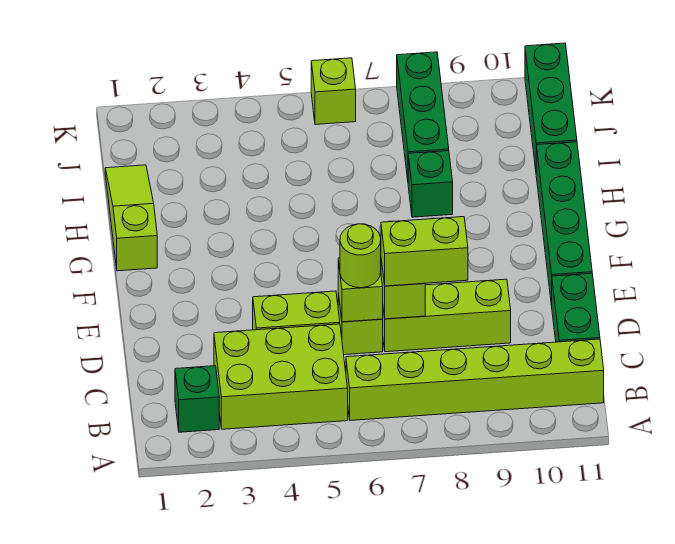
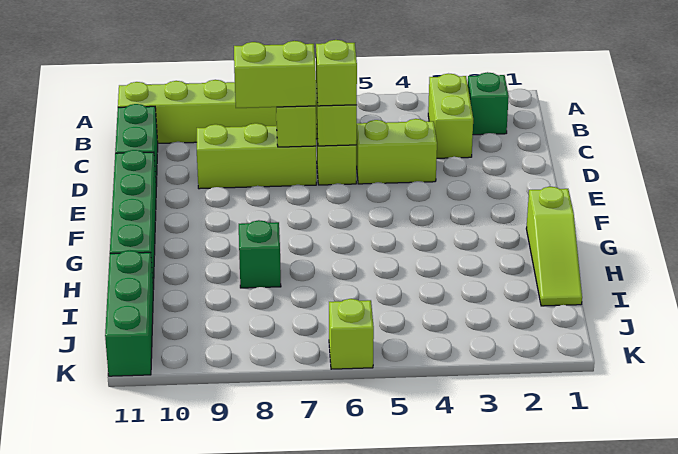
lime 2x3 brick [214,324,348,429] -> lime 1x2 brick [428,74,473,158]
lime 1x1 round brick [340,224,381,288] -> lime 1x1 brick [316,40,357,106]
green 1x3 brick [397,52,449,179] -> none

